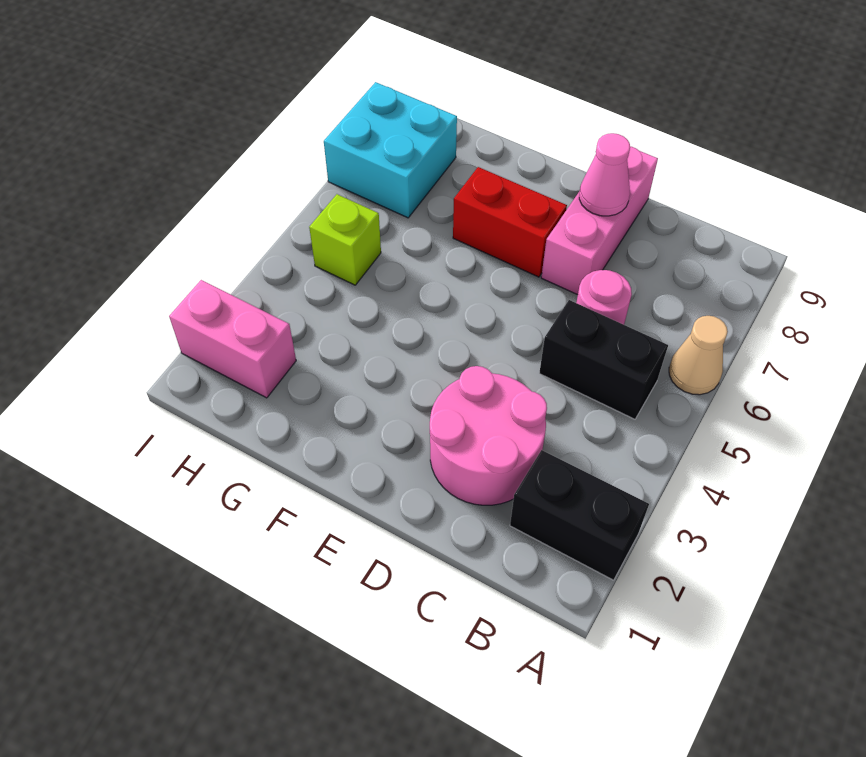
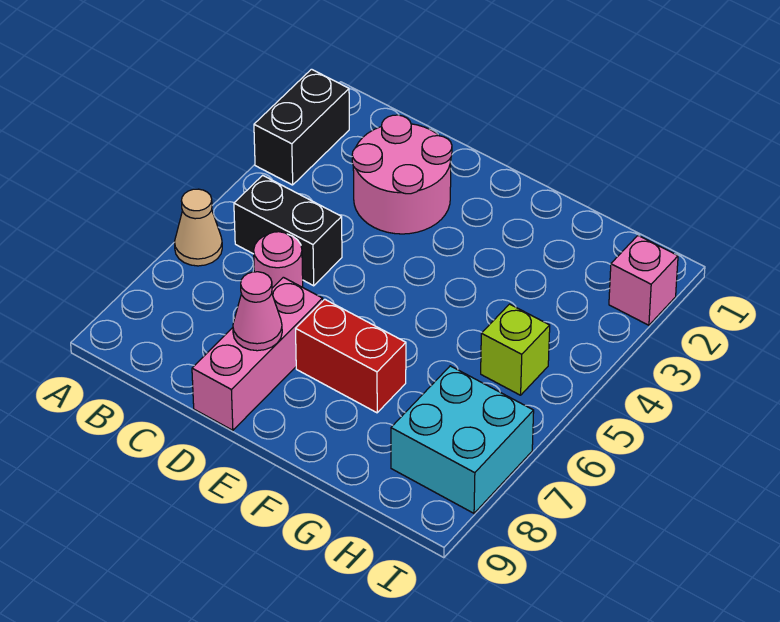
black 1x2 brick [510,450,649,580] -> black 1x2 brick turned to [254,69,349,185]
pink 1x2 brick [169,280,296,398] -> pink 1x1 brick [609,236,678,325]

